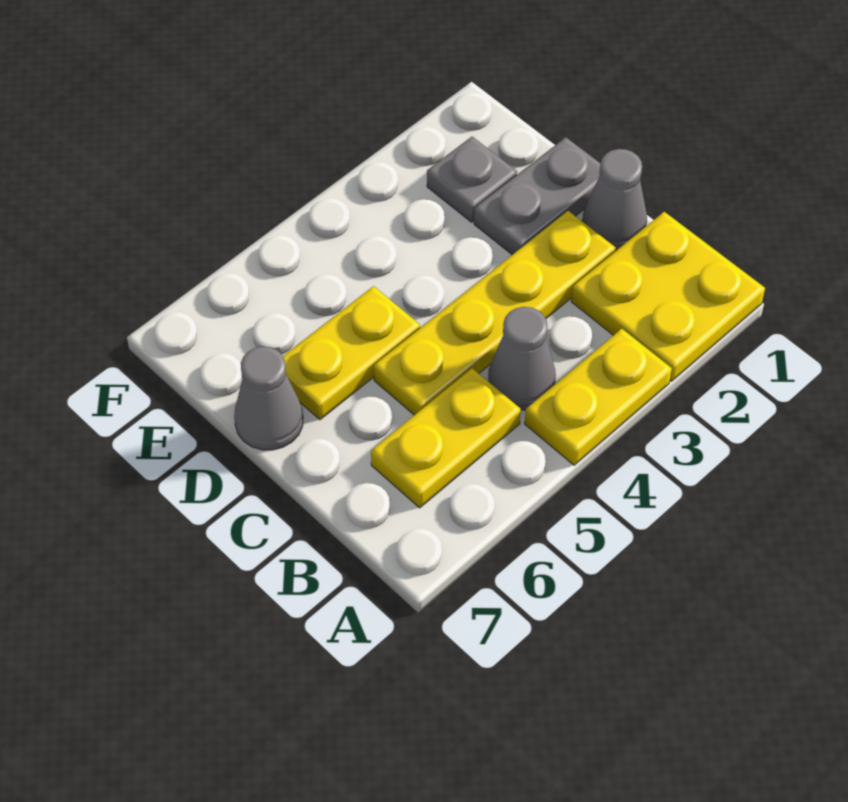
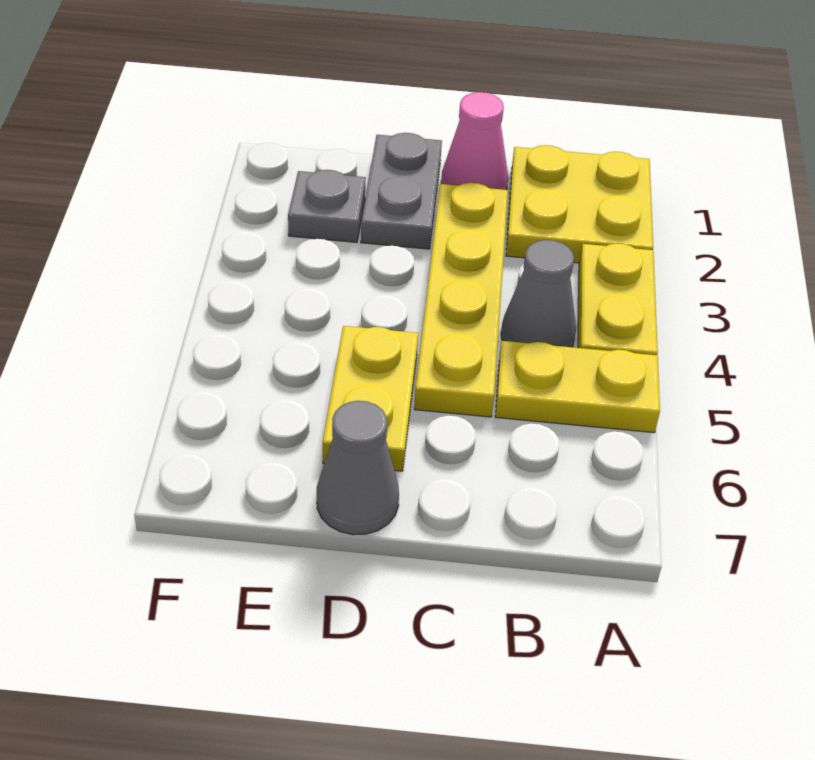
yellow 1x2 plate [371,368,521,508] -> yellow 1x2 plate turned to [495,341,660,433]
grey 1x1 cone [582,149,647,251] -> pink 1x1 cone [441,92,508,190]

